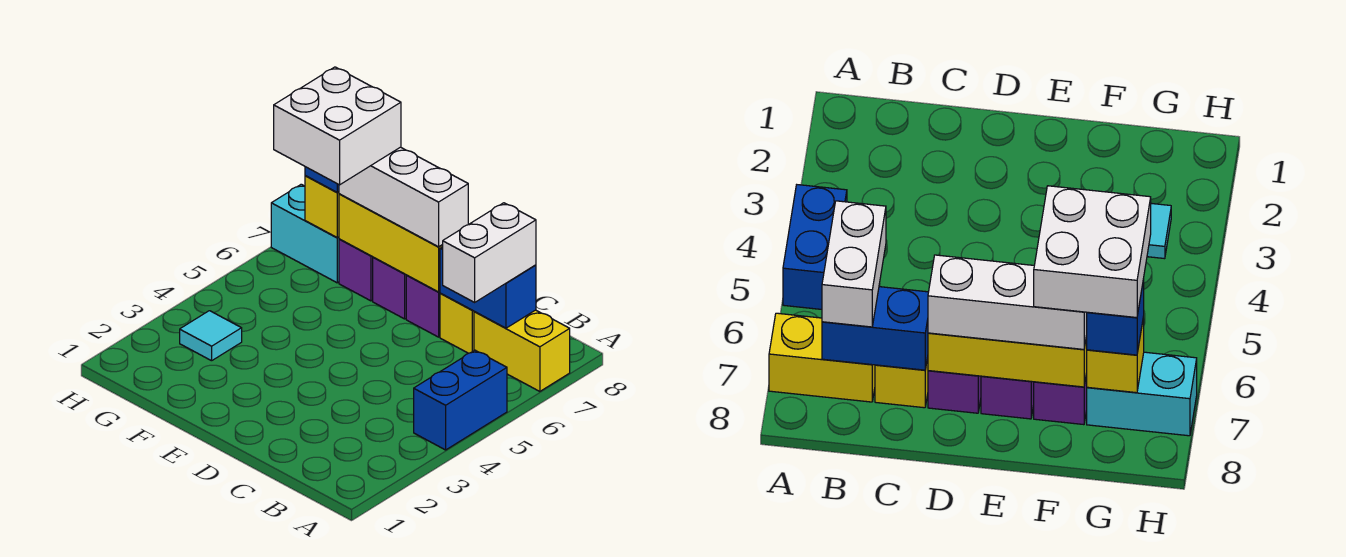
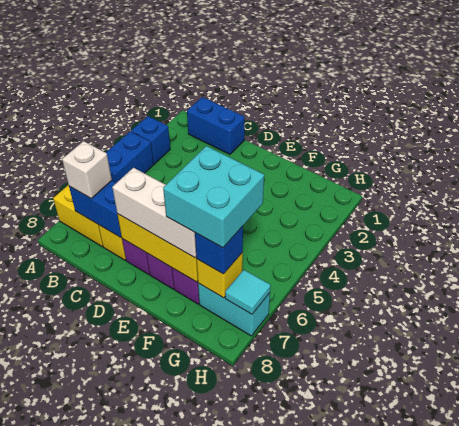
none -> blue 1x1 brick [131,116,170,164]
none -> blue 1x2 brick [187,97,245,154]
white 1x2 brick [443,203,536,302] -> white 1x1 brick [62,141,112,199]
white 2x2 brick [274,67,401,185] -> cyan 2x2 brick [163,146,264,248]
cyan 1x1 tile [180,311,242,361] -> cyan 1x1 tile moved to [225,270,271,314]

